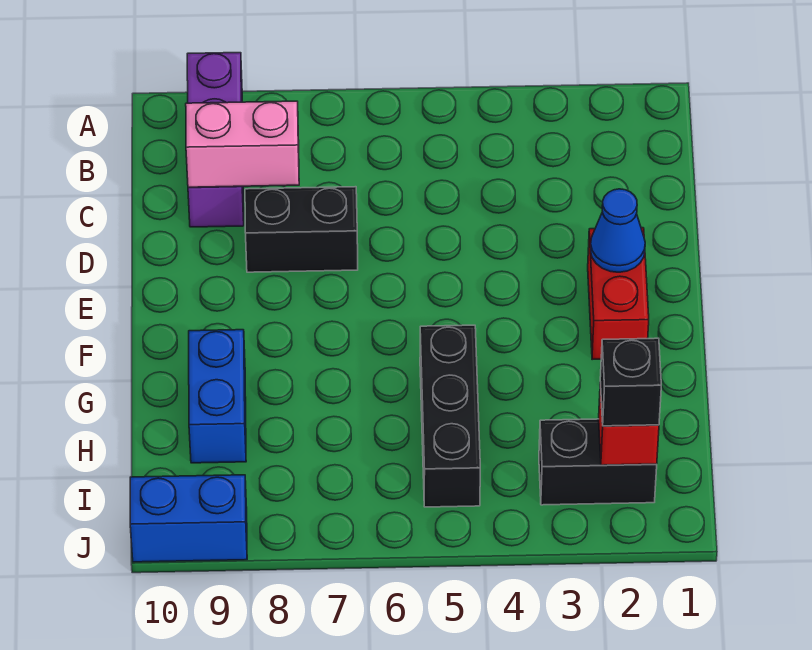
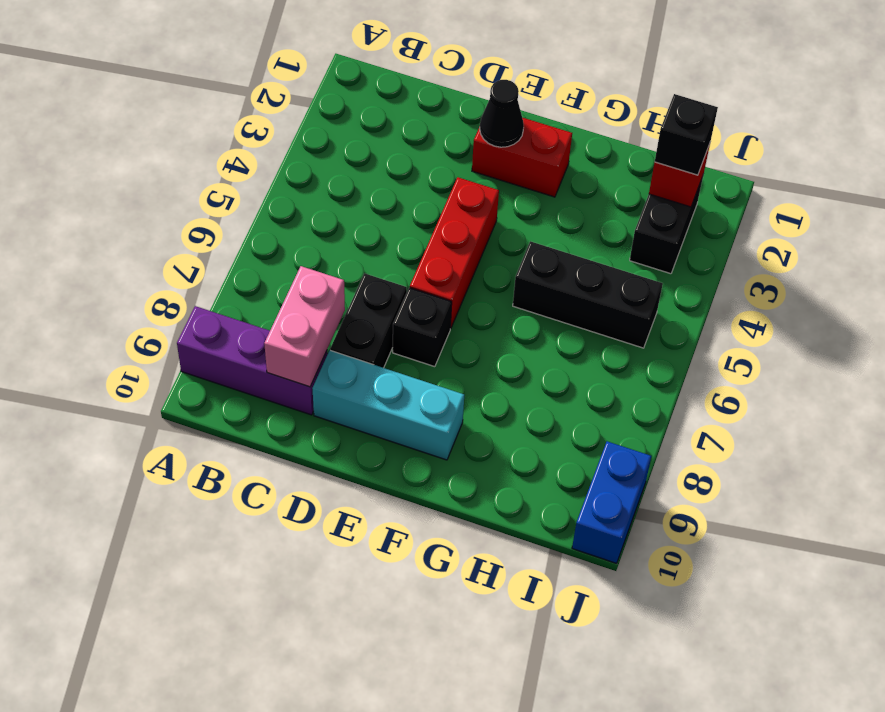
none -> cyan 1x3 brick [312,350,464,460]
blue 1x1 cone [590,189,645,272] -> black 1x1 cone [480,80,524,147]
none -> red 1x3 brick [410,177,499,329]
none -> black 1x1 brick [393,288,452,367]
blue 1x2 brick [189,330,246,463] -> none

